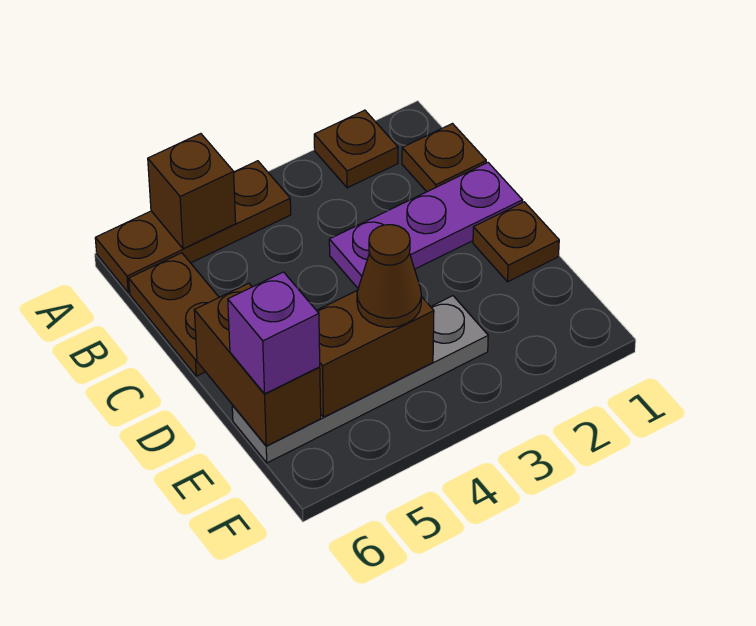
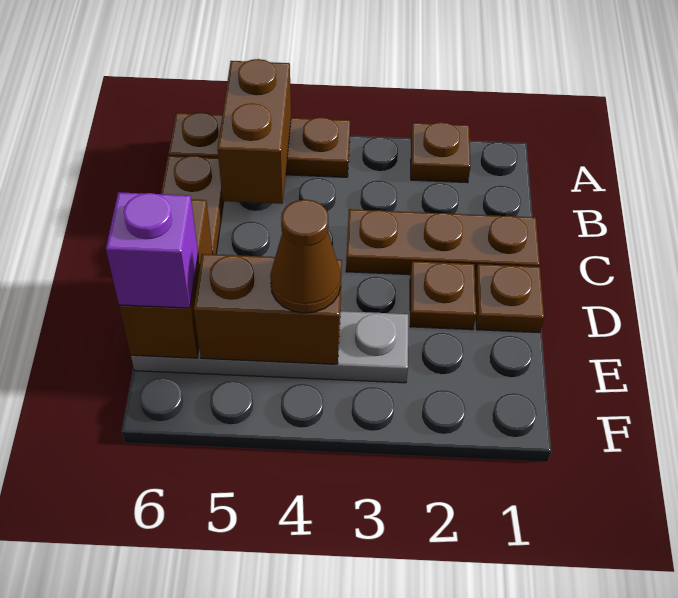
brown 1x1 brick [148,134,236,249] -> brown 1x2 brick [218,59,291,204]
brown 1x1 plate [402,124,486,192] -> brown 1x1 plate moved to [410,261,476,330]
purple 1x3 plate [329,163,523,288] -> brown 1x3 plate [346,209,540,275]

